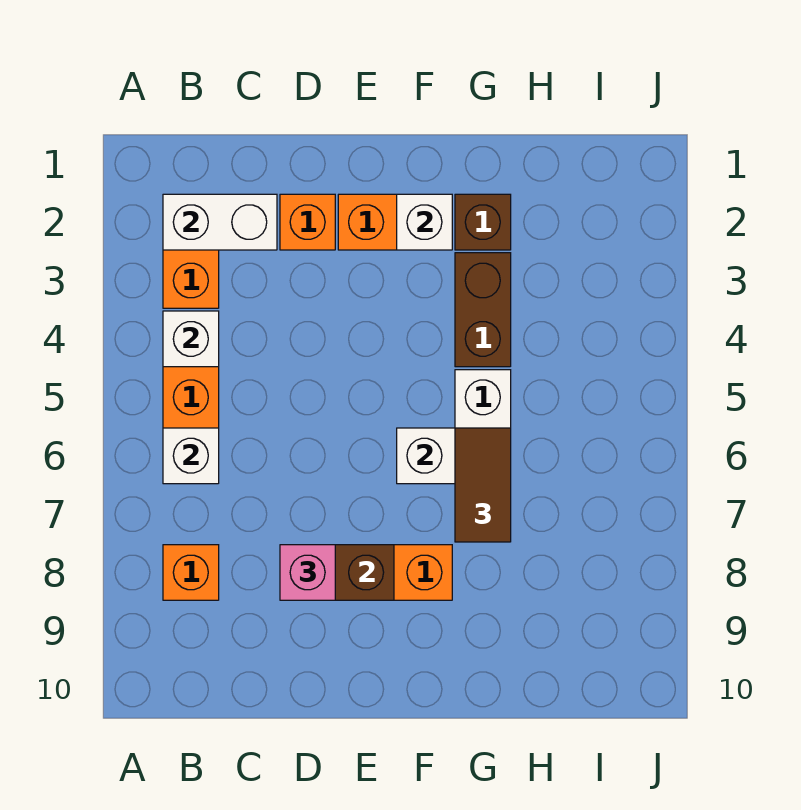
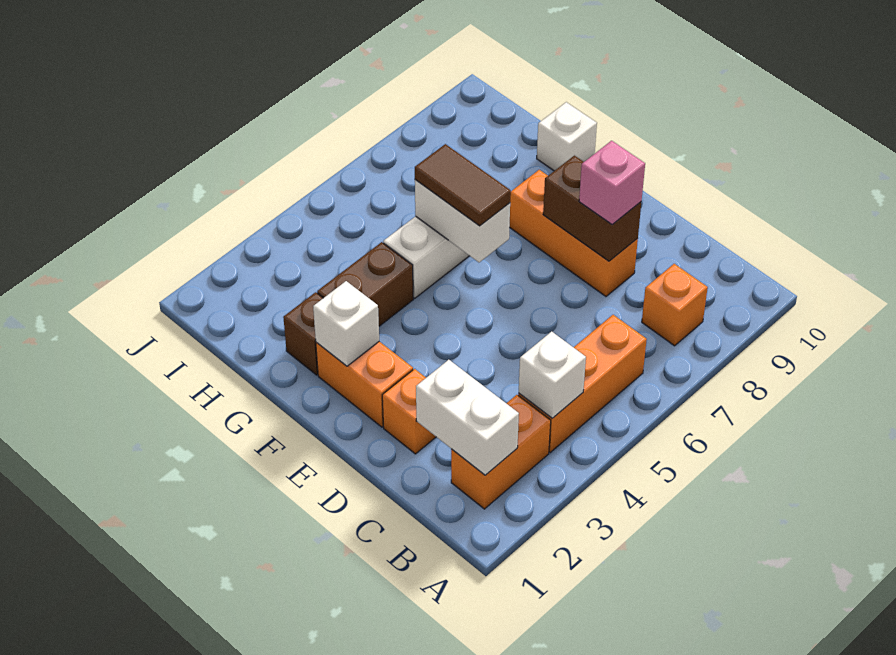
white 1x1 brick [163,428,219,484] -> white 1x1 brick moved to [537,102,597,171]
brown 1x2 tile [455,428,511,542] -> brown 1x2 tile turned to [415,144,511,226]

